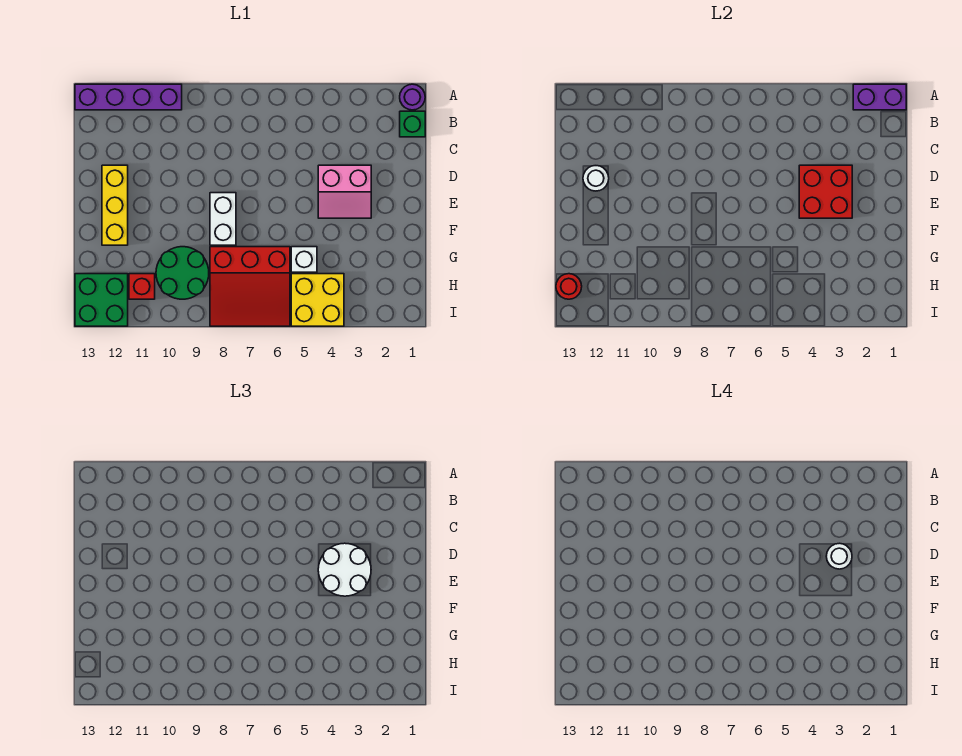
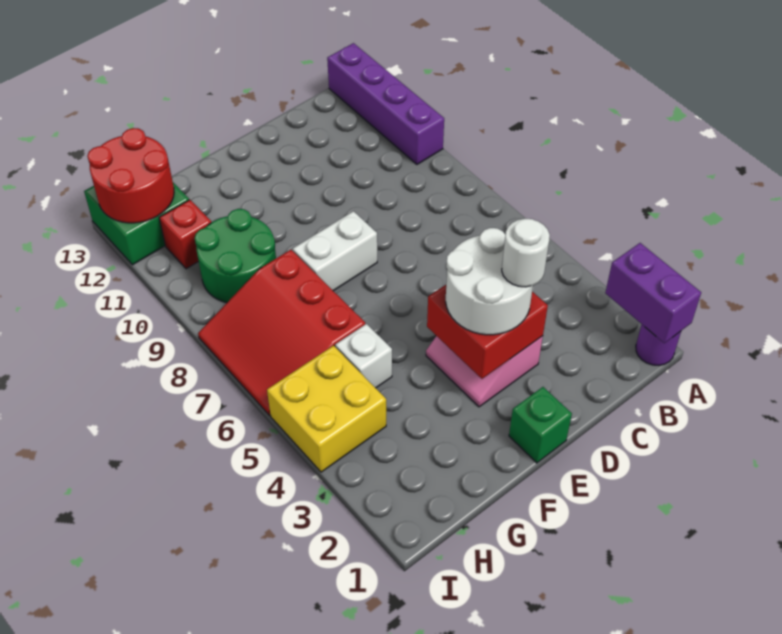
green 1x1 brick [400,111,425,137] -> green 1x1 brick moved to [509,387,572,463]
yellow 1x3 brick [102,165,128,245] -> none
white 1x1 round brick [583,166,609,191] -> none
red 1x1 round brick [556,274,582,299] -> red 2x2 round brick [87,128,174,223]

